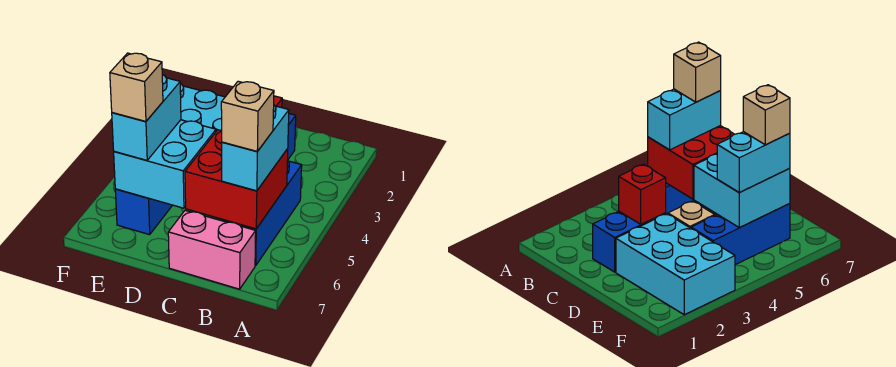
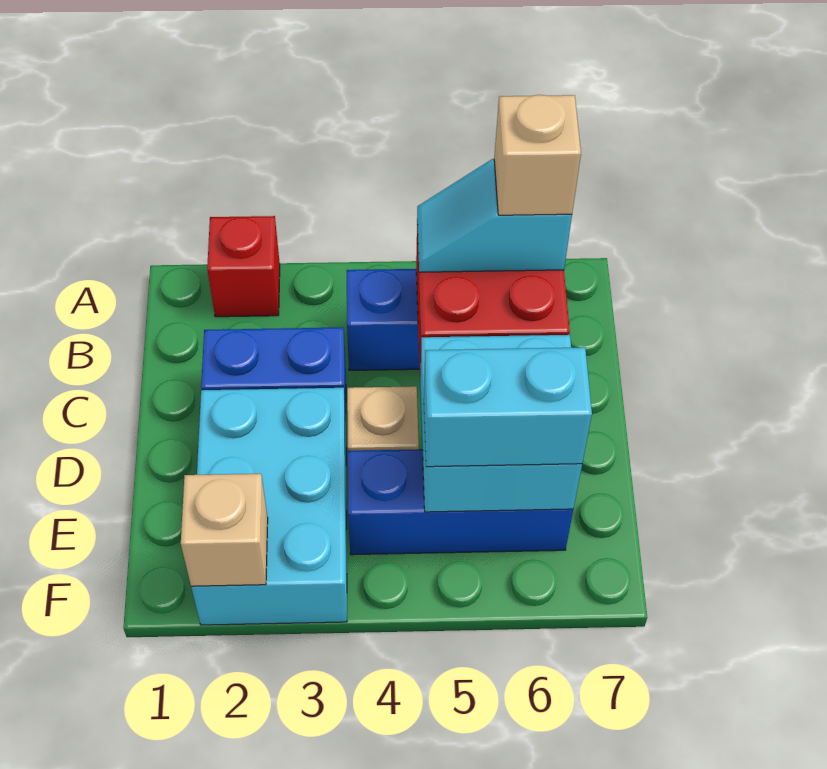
cyan 1x2 brick [222,105,289,191] -> cyan 1x2 slope [417,159,572,272]
pink 1x2 brick [168,210,256,289] -> none
red 1x1 brick [619,164,666,224] -> red 1x1 brick moved to [207,216,280,317]
tan 1x1 brick [110,53,163,121] -> tan 1x1 brick moved to [181,474,268,586]

